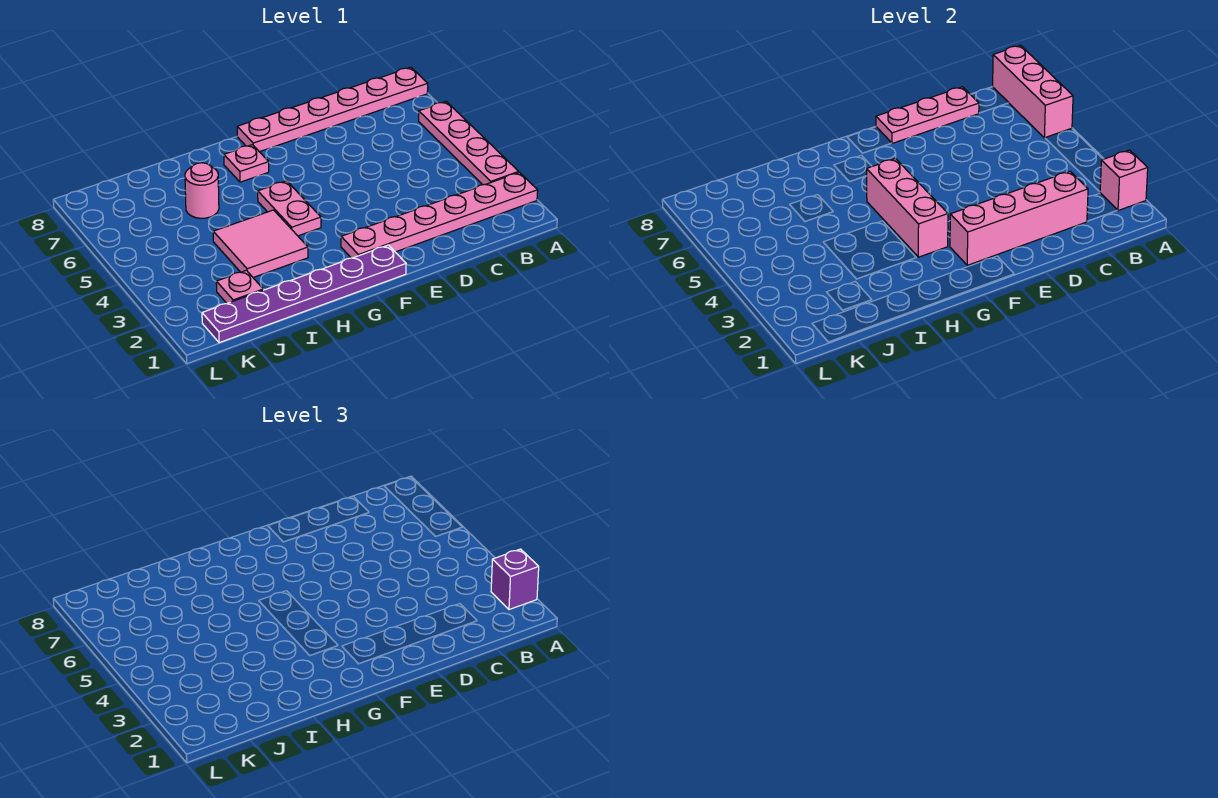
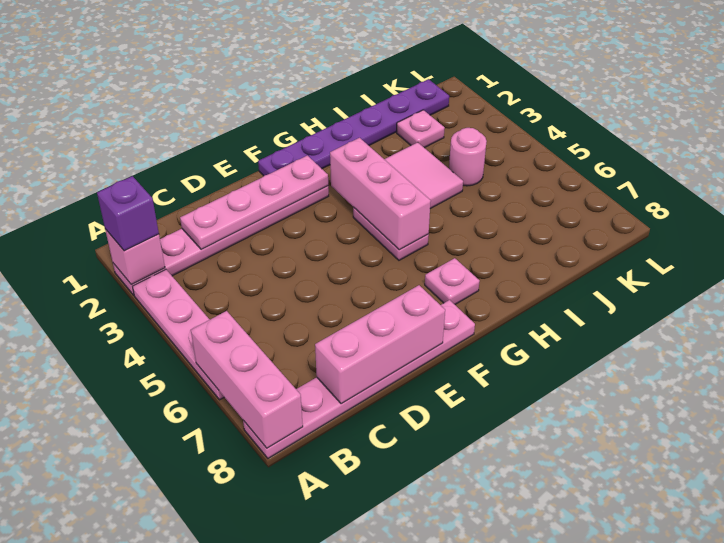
pink 1x4 brick [950,171,1088,265] -> pink 1x4 plate [180,156,328,250]
pink 1x3 plate [876,87,979,143] -> pink 1x3 brick [315,285,445,404]
pink 1x1 round brick [185,163,219,218] -> pink 1x1 round brick moved to [449,128,487,186]

